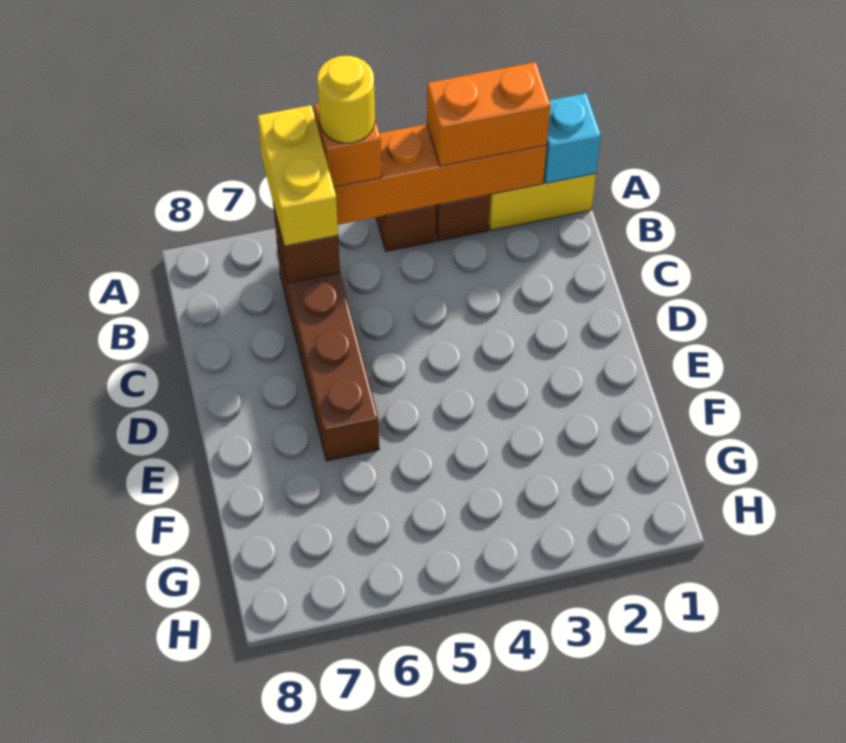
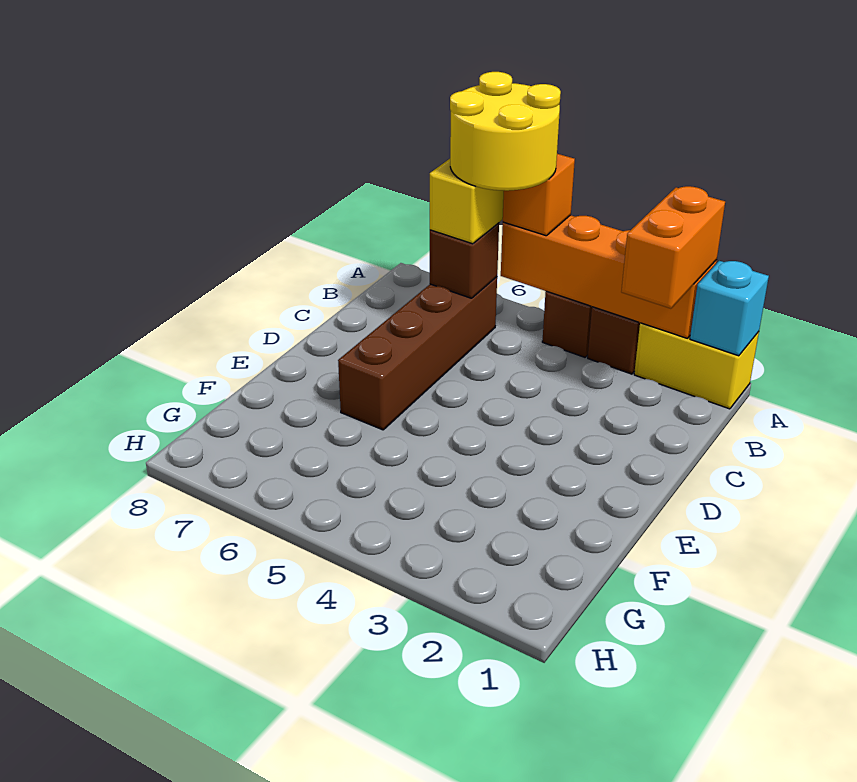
orange 1x2 brick [427,62,550,166] -> orange 1x2 brick turned to [621,186,725,309]
yellow 1x1 round brick [317,56,375,143] -> yellow 2x2 round brick [450,72,561,191]

